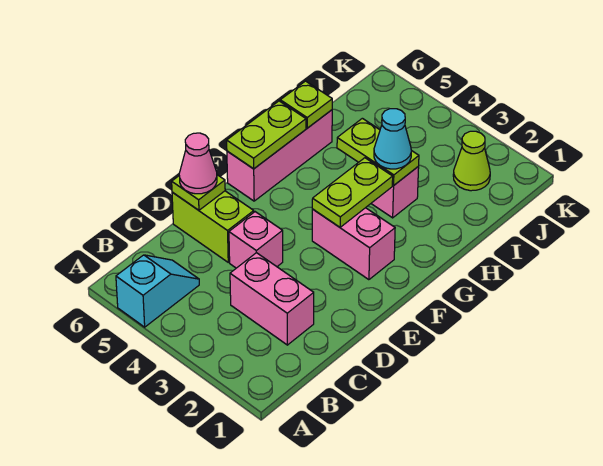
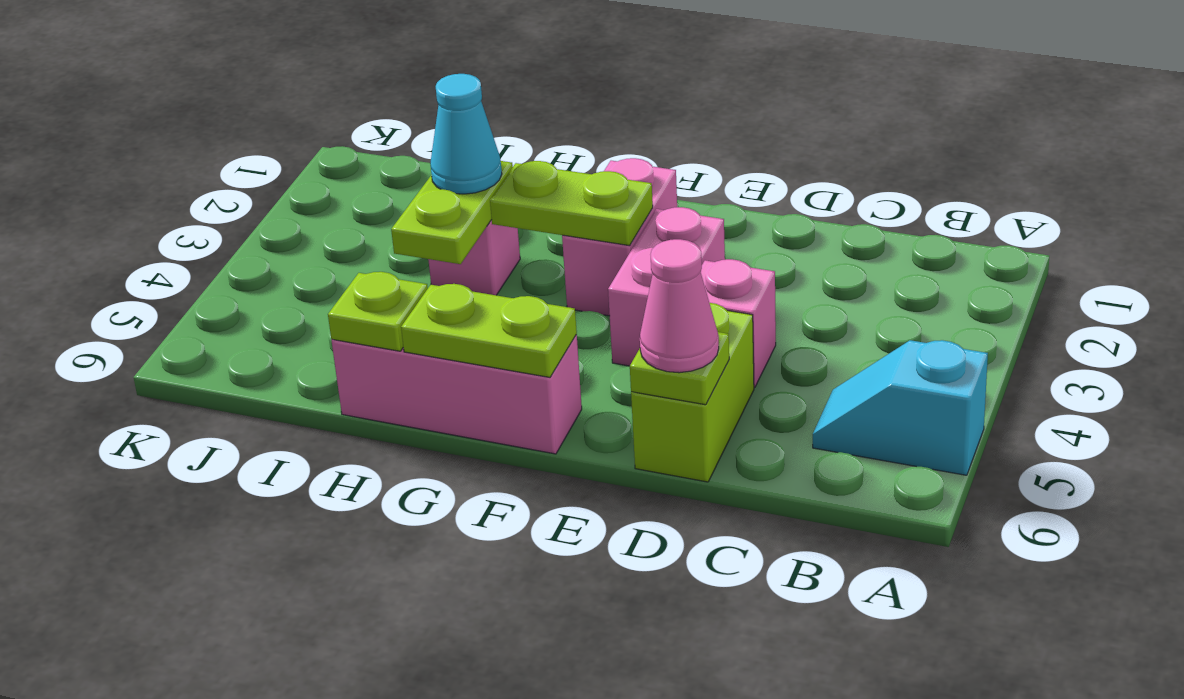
pink 1x2 brick [230,253,314,345] -> pink 1x2 brick moved to [608,207,725,366]
lime 1x1 cone [453,131,490,191] -> none

